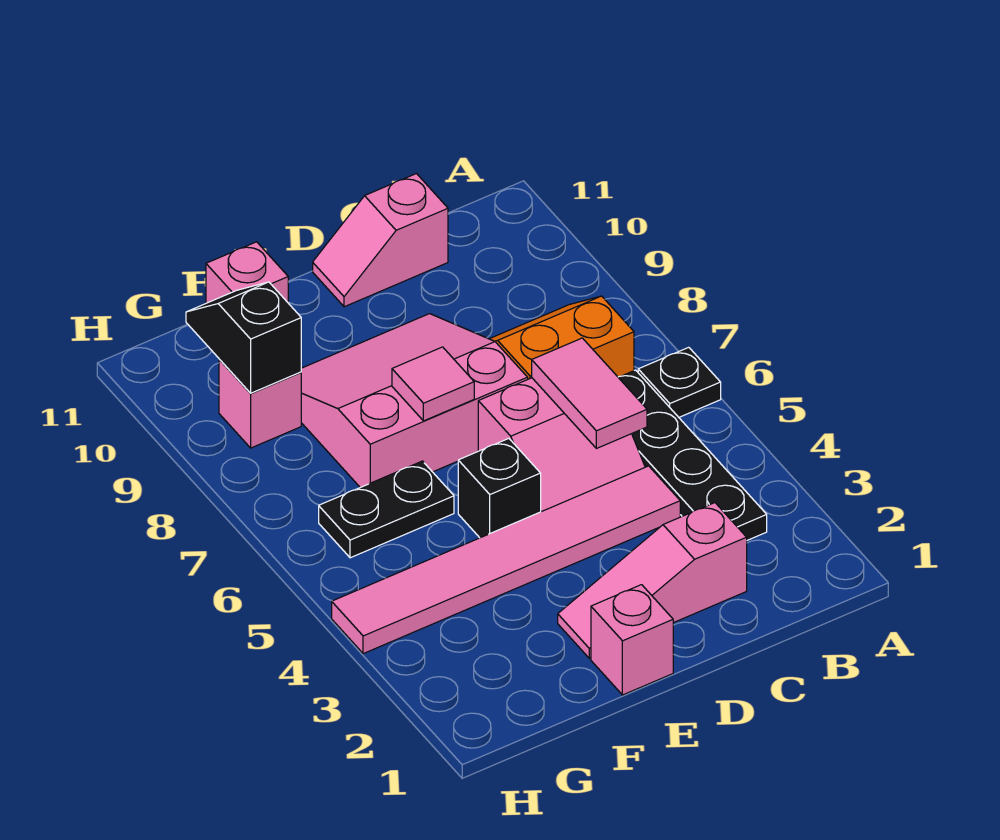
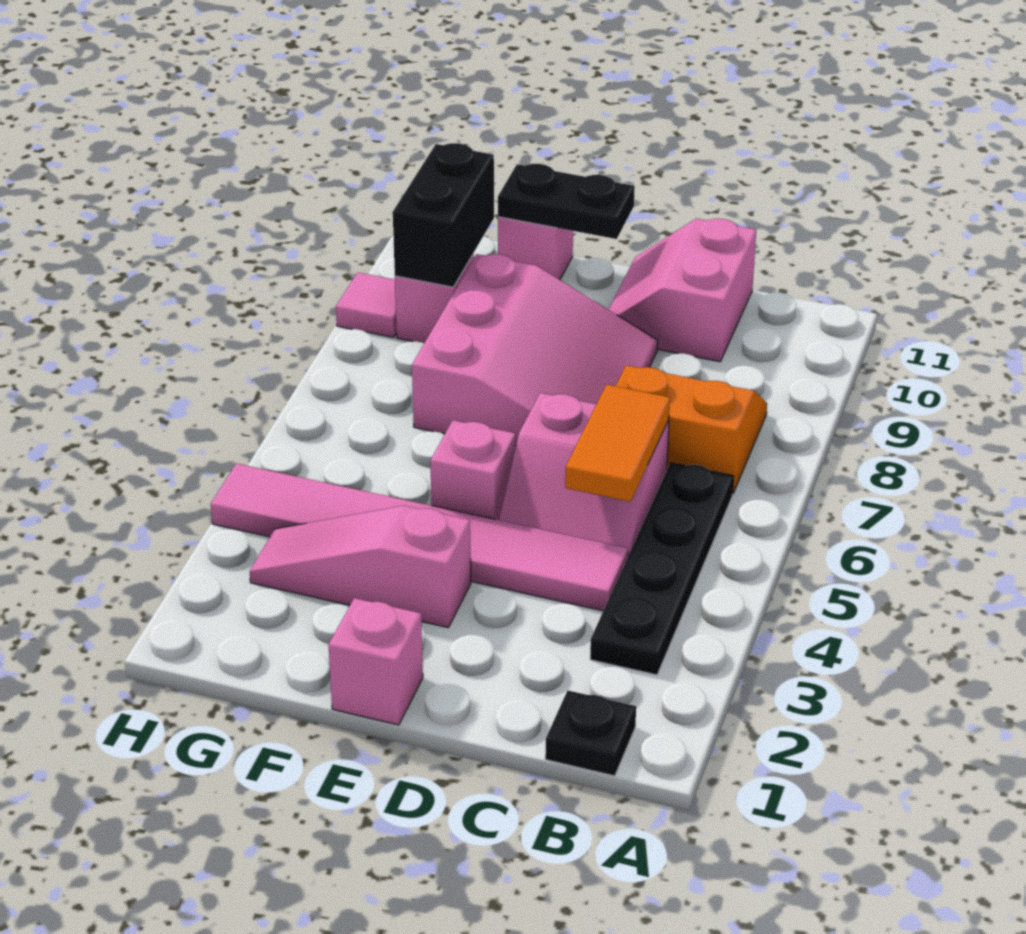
black 1x1 plate [638,347,721,417] -> black 1x1 plate moved to [545,691,636,776]
pink 1x3 slope [558,503,747,658] -> pink 1x3 slope moved to [250,506,471,628]
pink 1x2 tile [532,338,647,448] -> orange 1x2 tile [565,385,670,502]
pink 1x2 slope [313,174,448,307] -> pink 2x2 slope [608,218,756,362]
pink 3x3 slope [301,314,528,487] -> pink 3x3 slope turned to [412,254,658,448]
black 1x1 brick [458,438,541,538] -> pink 1x1 brick [430,420,515,520]
pink 1x1 tile [392,347,474,421] -> pink 1x1 tile moved to [336,272,397,338]
black 1x2 plate [319,461,454,558] -> black 1x2 plate moved to [498,164,635,239]
black 1x2 slope [186,282,301,393] -> black 1x2 brick [393,143,494,287]

